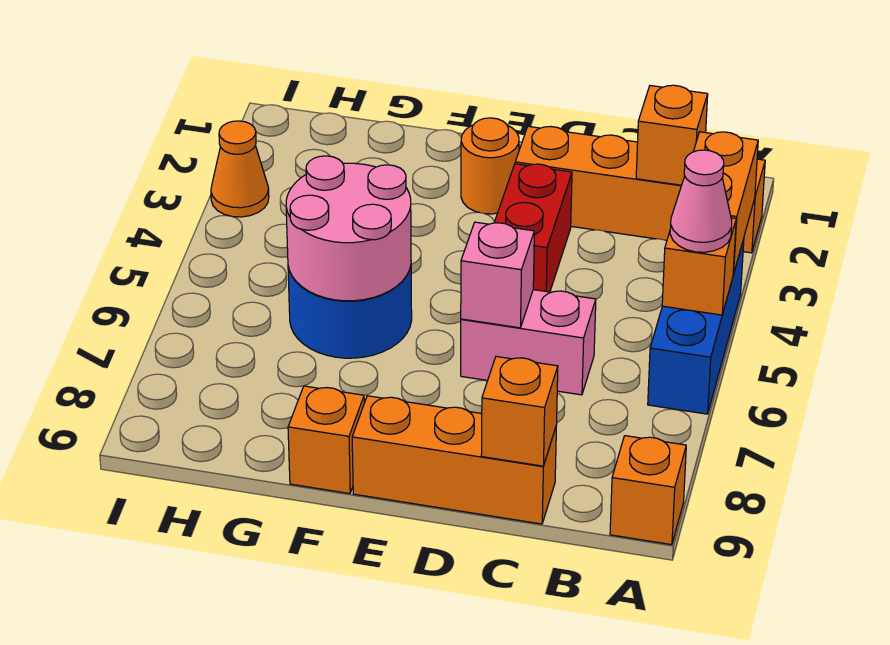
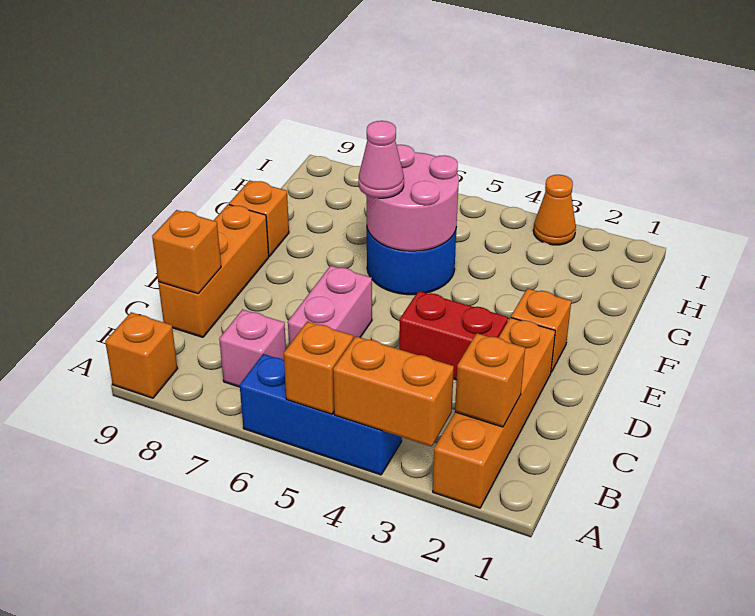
pink 1x1 cone [670,150,732,252] -> pink 1x1 cone moved to [359,121,404,198]
pink 1x1 brick [461,222,534,328] -> pink 1x1 brick moved to [219,310,286,387]
orange 1x1 round brick [461,118,519,214] -> orange 1x1 brick [511,288,571,372]

